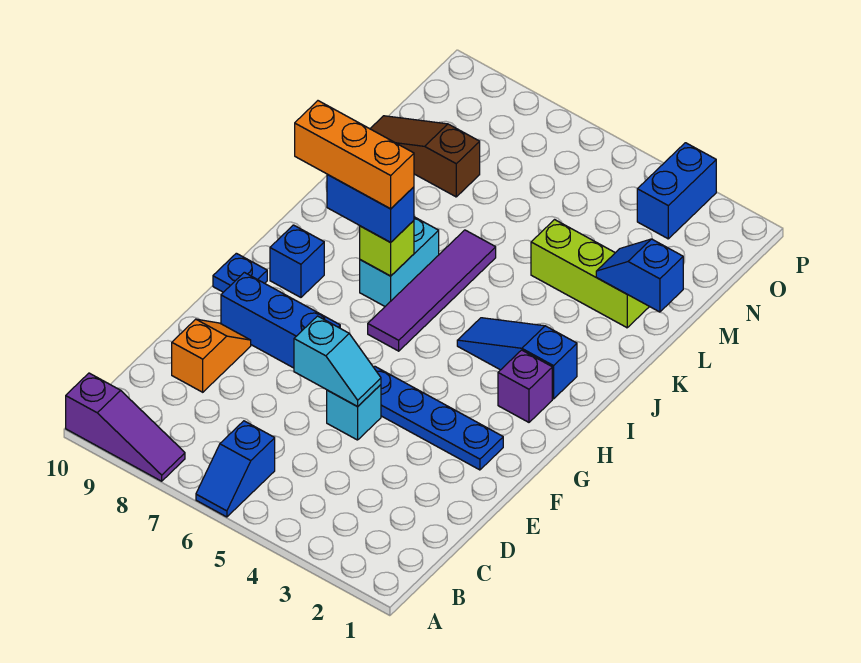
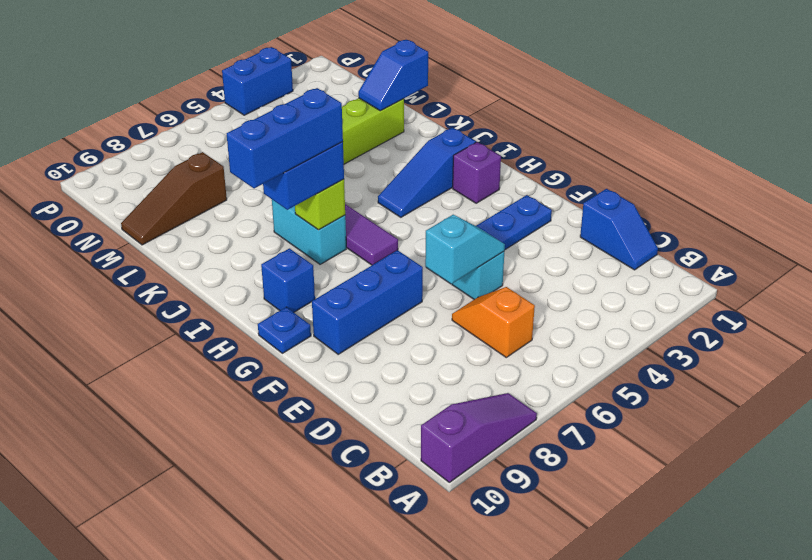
blue 1x2 slope [196,421,275,517] -> blue 1x2 slope moved to [580,189,658,270]
orange 1x2 slope [172,319,251,392] -> orange 1x2 slope moved to [452,287,535,357]
orange 1x3 brick [295,101,414,209] -> blue 1x3 brick [227,88,343,188]
blue 1x2 brick [637,143,716,239] -> blue 1x2 brick turned to [222,47,293,115]

